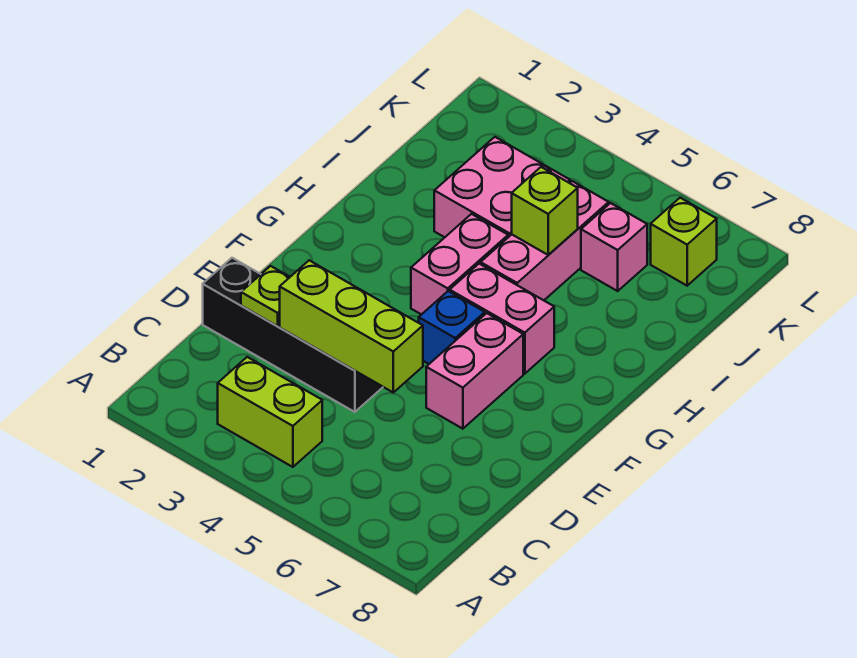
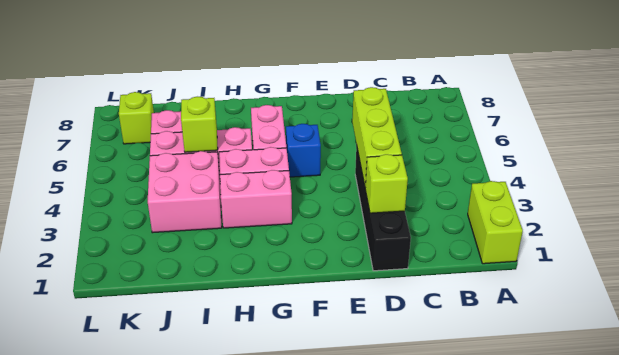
lime 1x2 brick [218,357,322,467] -> lime 1x2 brick moved to [468,181,523,264]
lime 1x1 plate [241,266,290,326] -> lime 1x1 brick [365,154,408,213]
pink 1x2 brick [426,313,523,429] -> pink 1x2 brick moved to [220,170,292,228]

